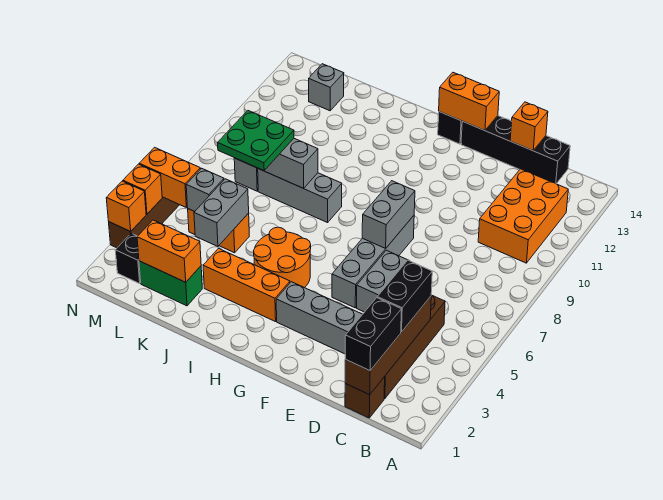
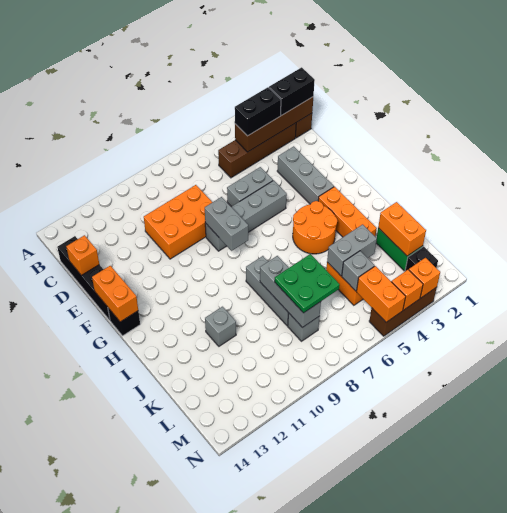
orange 2x3 brick [478,169,568,263] -> orange 2x3 brick moved to [144,185,212,259]
grey 1x2 brick [362,181,415,248] -> grey 1x2 brick turned to [205,197,248,251]
grey 1x1 brick [309,64,344,111] -> grey 1x1 brick moved to [205,307,236,346]

